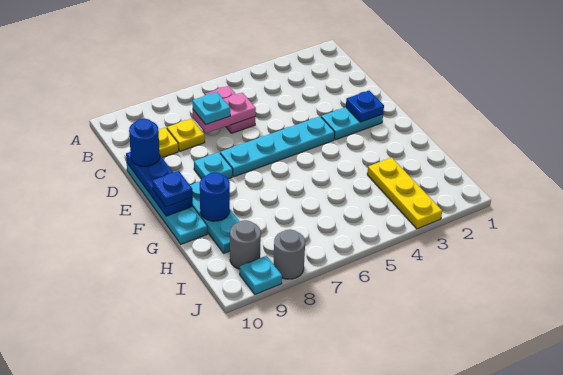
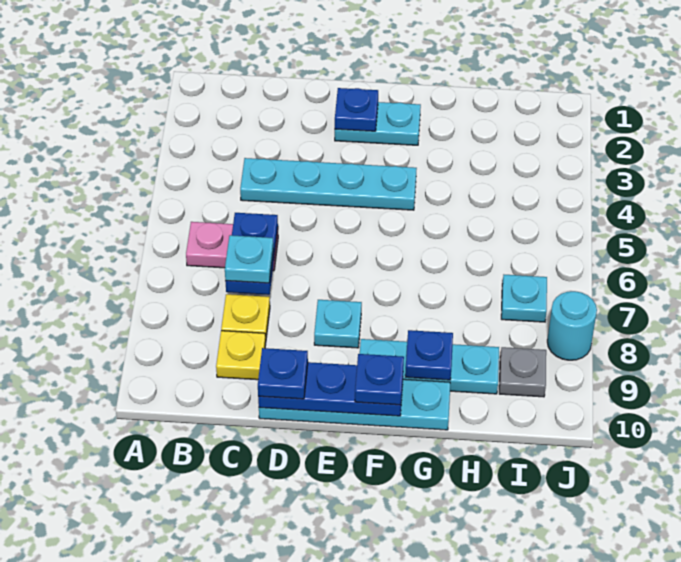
pink 1x2 plate [193,93,256,133] -> blue 1x2 plate [225,213,278,295]
blue 1x1 round brick [129,119,160,166] -> blue 1x1 plate [258,348,308,399]
cyan 1x2 plate [321,107,383,140] -> cyan 1x2 plate turned to [335,102,421,145]
cyan 1x4 plate [220,116,335,177] -> cyan 1x4 plate turned to [240,158,417,210]
blue 1x1 round brick [200,172,230,221] -> blue 1x1 plate [405,330,453,380]
yellow 1x3 plate [367,157,442,229] -> none
grey 1x1 round brick [230,220,261,269] -> grey 1x1 plate [499,347,546,397]
grey 1x1 round brick [273,229,305,279] -> cyan 1x1 round brick [547,291,597,360]
cyan 1x1 plate [240,256,282,294] -> cyan 1x1 plate moved to [501,275,547,322]

